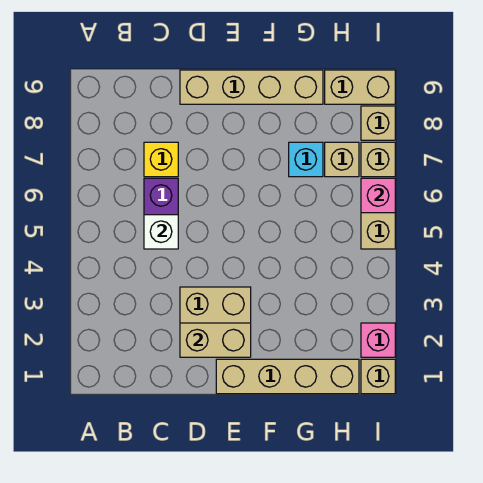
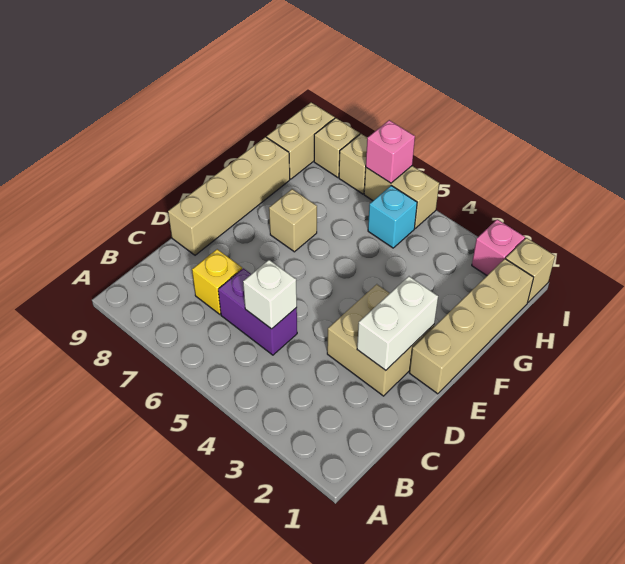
tan 1x2 brick [180,323,251,357] -> white 1x2 brick [357,276,438,370]
cyan 1x1 brick [289,142,323,177] -> cyan 1x1 brick moved to [368,186,417,248]
tan 1x1 brick [325,142,359,177] -> tan 1x1 brick moved to [269,189,317,252]

